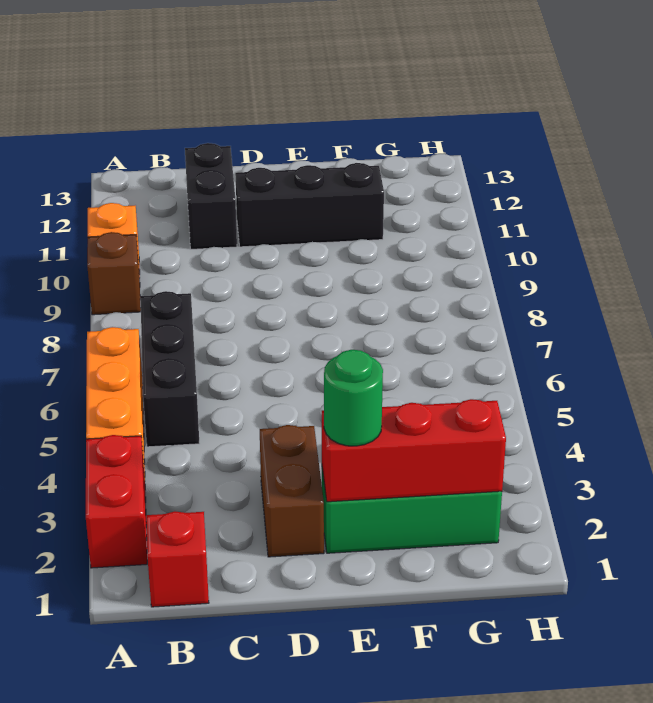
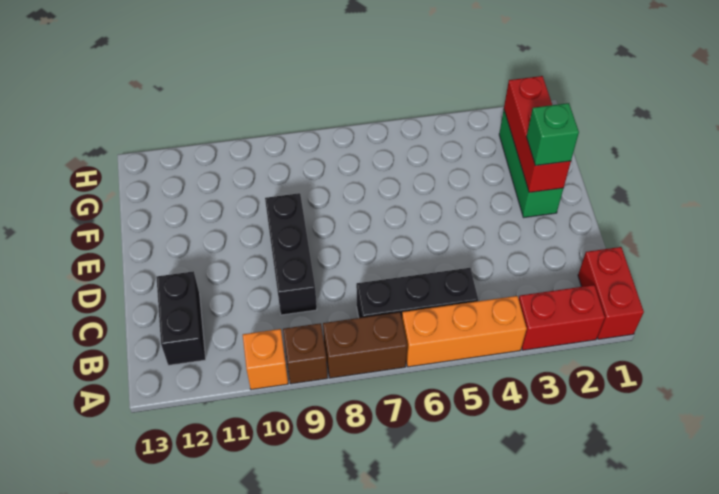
red 1x1 brick [146,511,209,607] -> red 1x2 brick [578,247,644,339]
black 1x2 brick [185,143,237,249] -> black 1x2 brick turned to [156,271,206,365]
brown 1x2 brick [260,425,324,557] -> brown 1x2 brick moved to [323,312,407,378]
black 1x3 brick [235,163,384,247] -> black 1x3 brick moved to [265,193,317,315]
green 1x1 round brick [324,350,383,446] -> green 1x1 brick [526,103,579,166]

